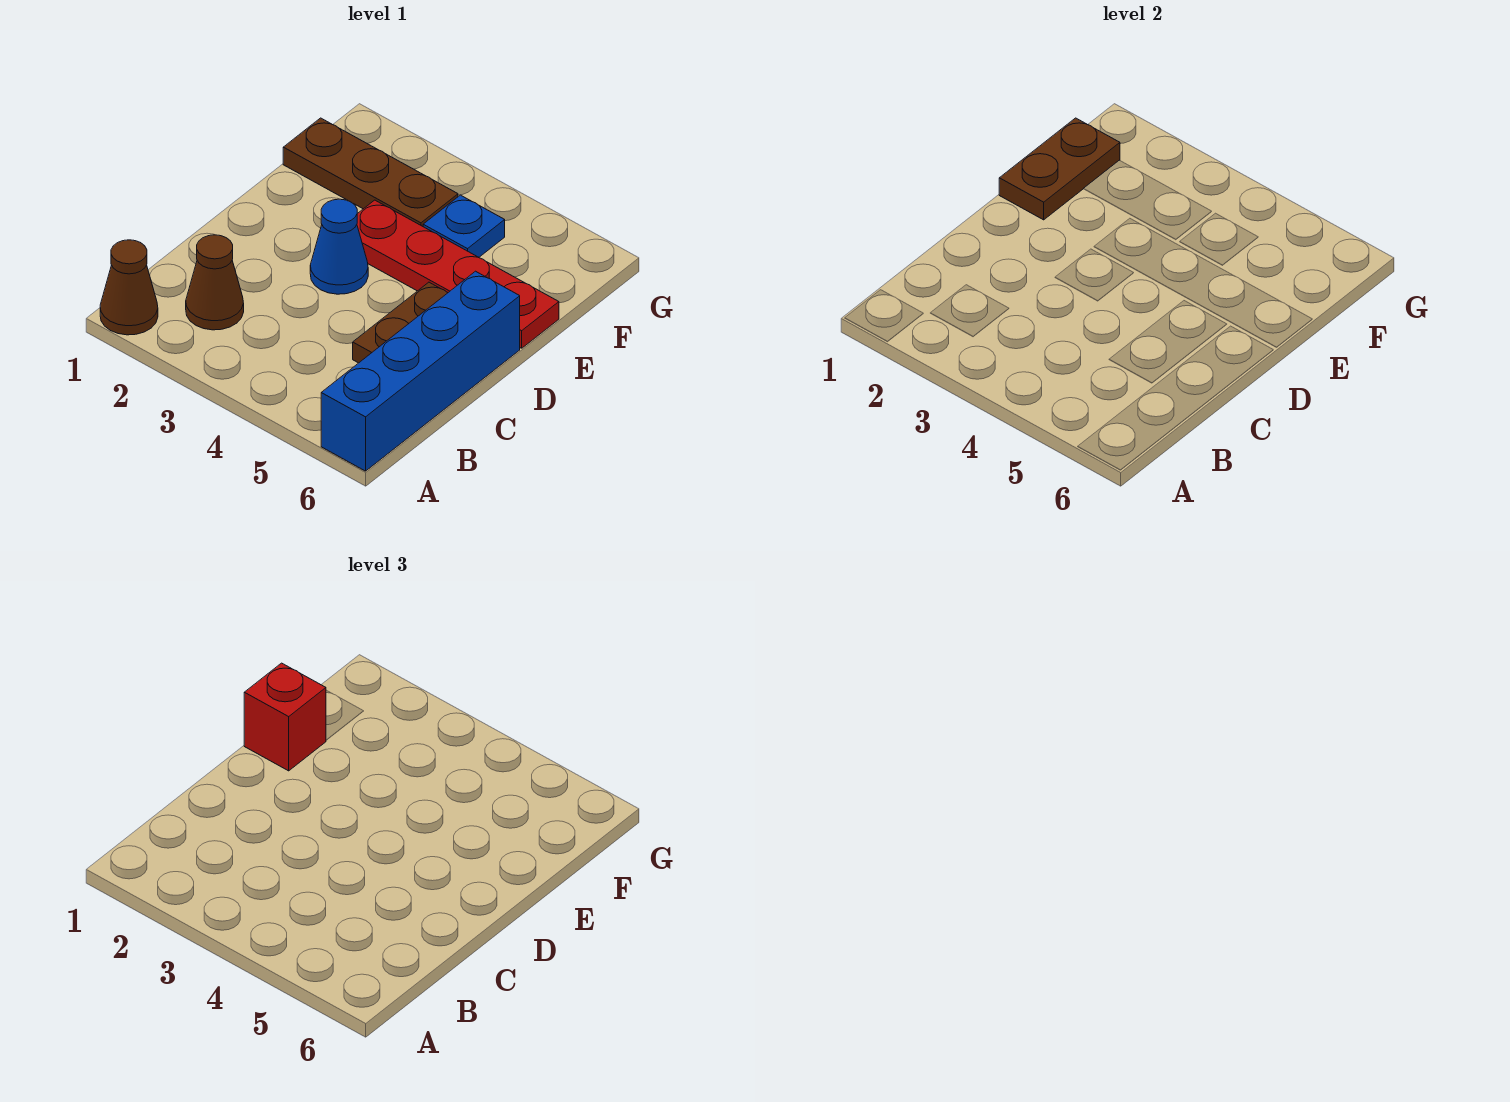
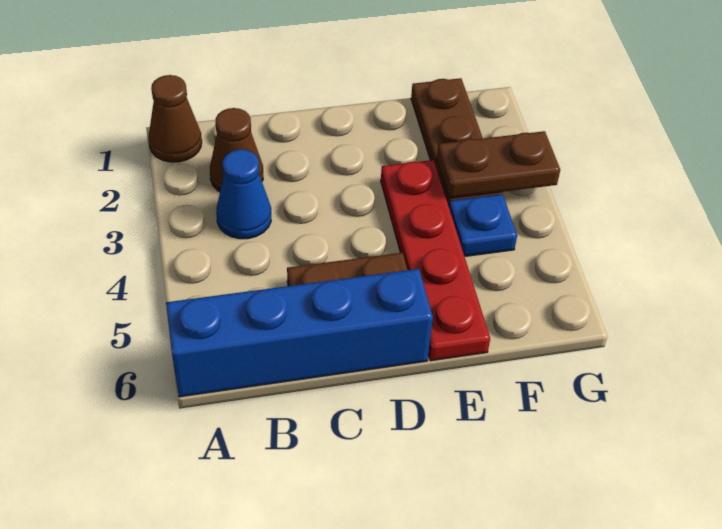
blue 1x1 cone [310,199,368,294] -> blue 1x1 cone moved to [216,149,271,239]
brown 1x2 plate [999,118,1120,220] -> brown 1x2 plate moved to [437,131,560,198]
red 1x1 brick [244,663,326,771] -> none

